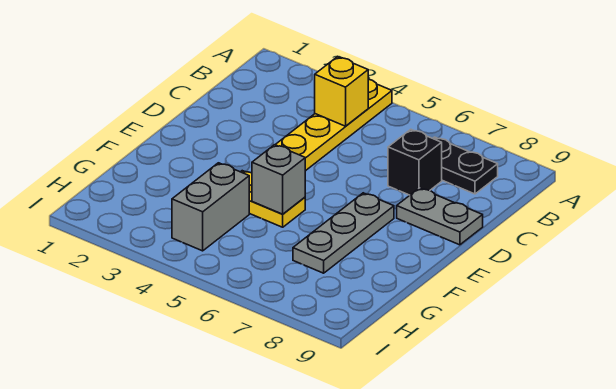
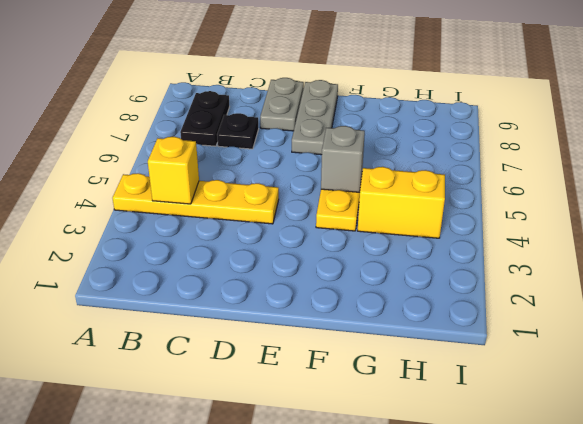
black 1x1 brick [388,129,442,195] -> black 1x1 plate [217,113,258,149]
grey 1x3 plate [293,193,394,273] -> grey 1x3 plate turned to [292,80,338,155]
grey 1x2 brick [172,163,249,251] -> yellow 1x2 brick [358,167,445,238]

